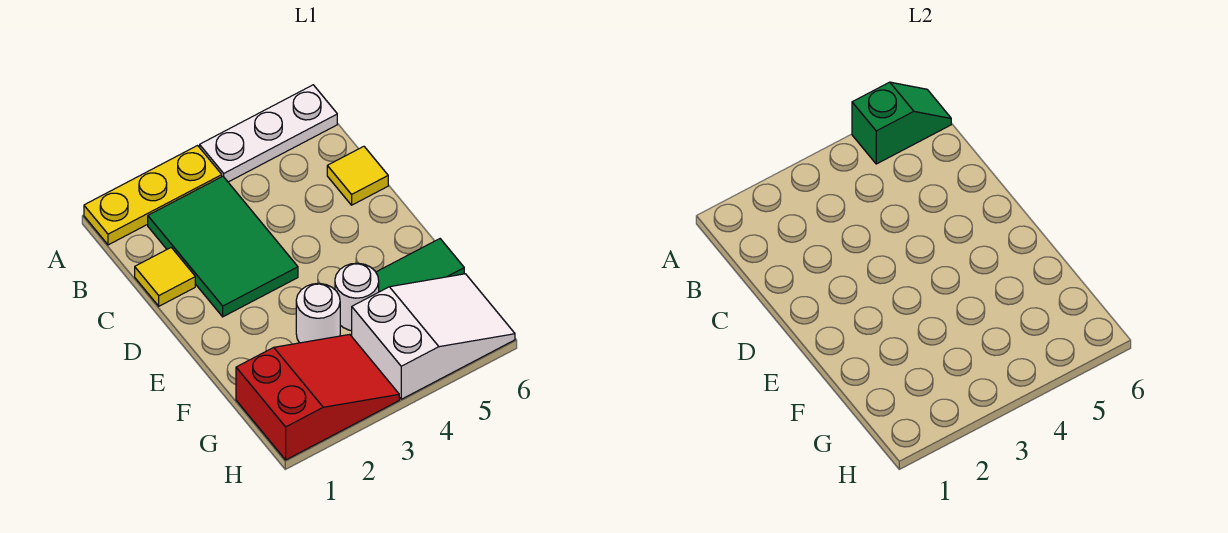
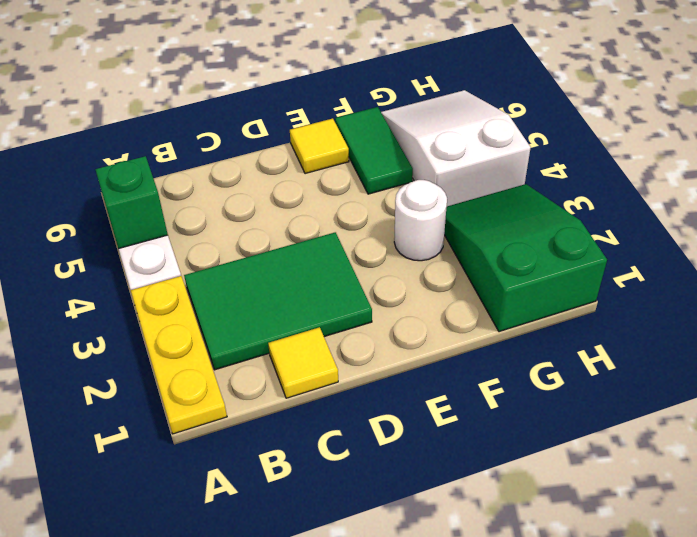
yellow 1x1 tile [327,146,388,205] -> yellow 1x1 tile moved to [290,118,349,174]
white 1x1 round brick [335,263,379,331] -> none
red 2x3 slope [236,334,399,460] -> green 2x3 slope [444,184,607,332]

